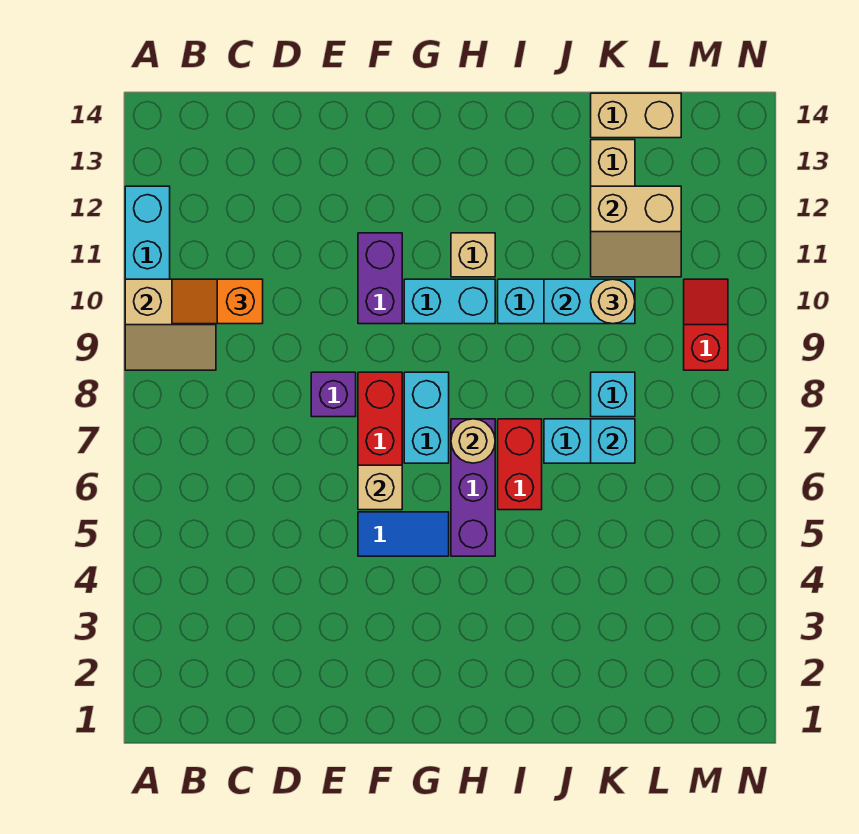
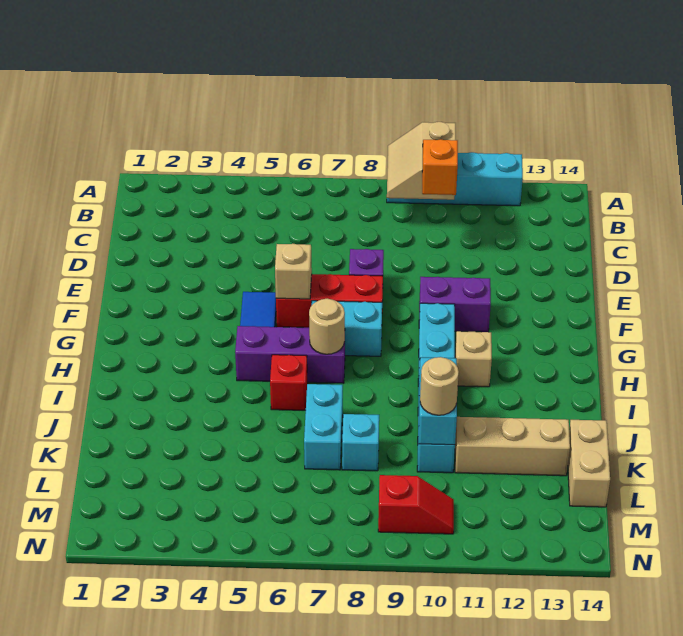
red 1x2 brick [498,419,542,510] -> red 1x1 brick [270,355,308,410]
cyan 1x1 brick [591,419,635,463] -> none
tan 2x2 slope [591,186,681,277] -> none

